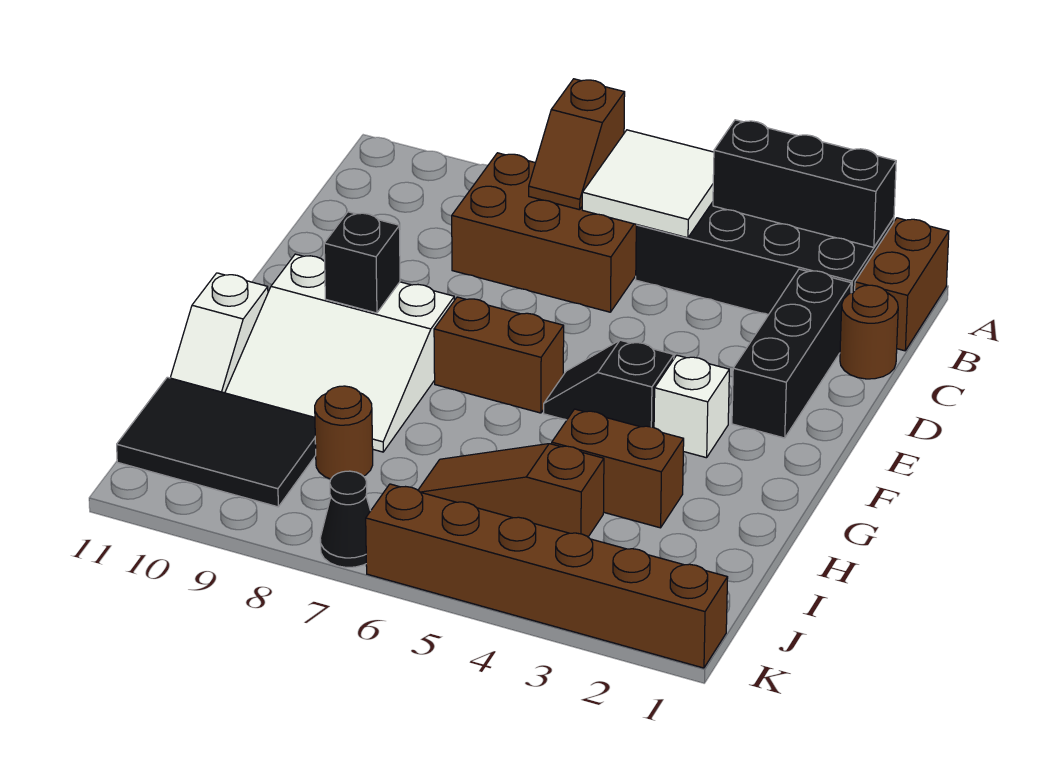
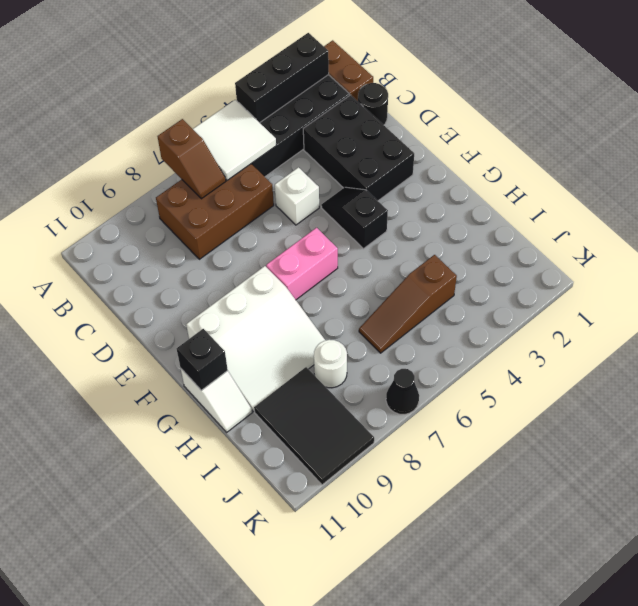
brown 1x1 round brick [840,285,898,379] -> black 1x1 round brick [358,83,388,125]
black 1x3 brick [732,269,851,438] -> black 2x3 brick [303,95,414,201]
white 1x1 brick [654,355,729,458] -> white 1x1 brick moved to [275,167,319,225]
black 1x2 slope [544,340,674,428] -> black 1x2 slope turned to [321,187,388,249]
brown 1x2 brick [434,297,564,413] -> pink 1x2 brick [266,228,338,300]
black 1x1 brick [324,212,400,313] -> black 1x1 brick moved to [177,329,228,390]
brown 1x2 brick [552,409,684,528] -> none
brown 1x1 round brick [315,386,373,479] -> white 1x1 round brick [314,340,347,388]
black 2x3 tile [117,377,316,507] -> black 2x3 tile turned to [254,367,374,485]
brown 1x6 brick [366,484,728,668] -> none

